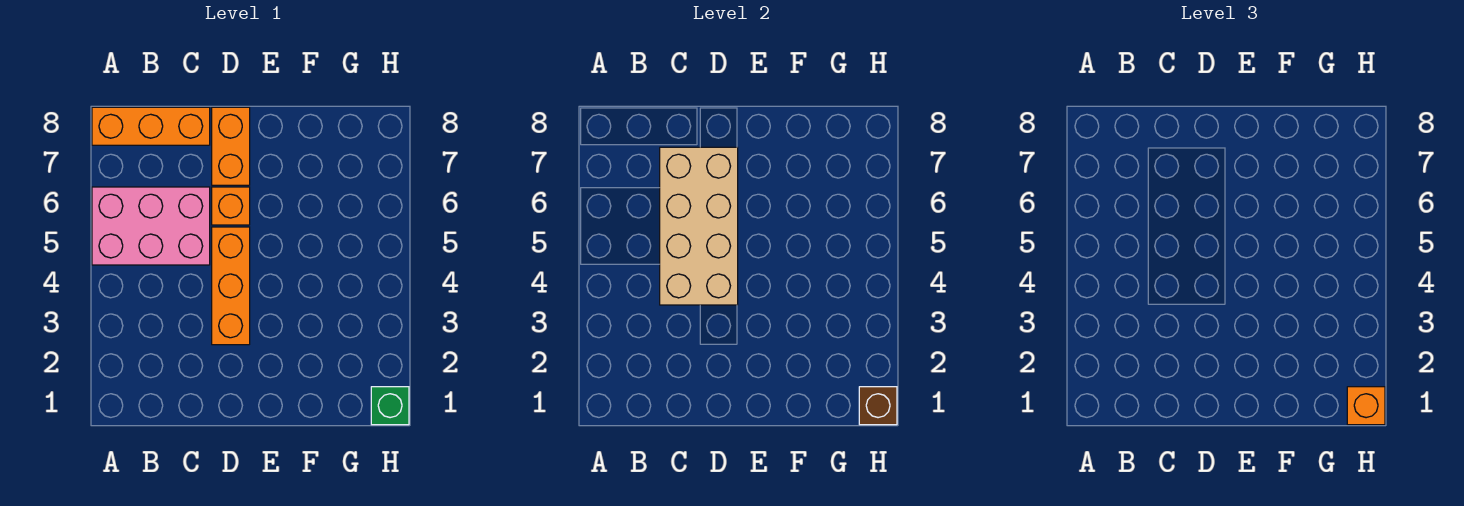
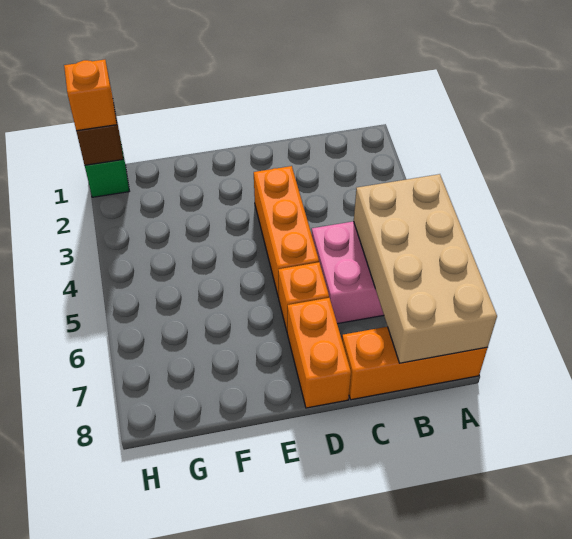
tan 2x4 brick [660,147,738,305] -> tan 2x4 brick moved to [354,174,497,363]

